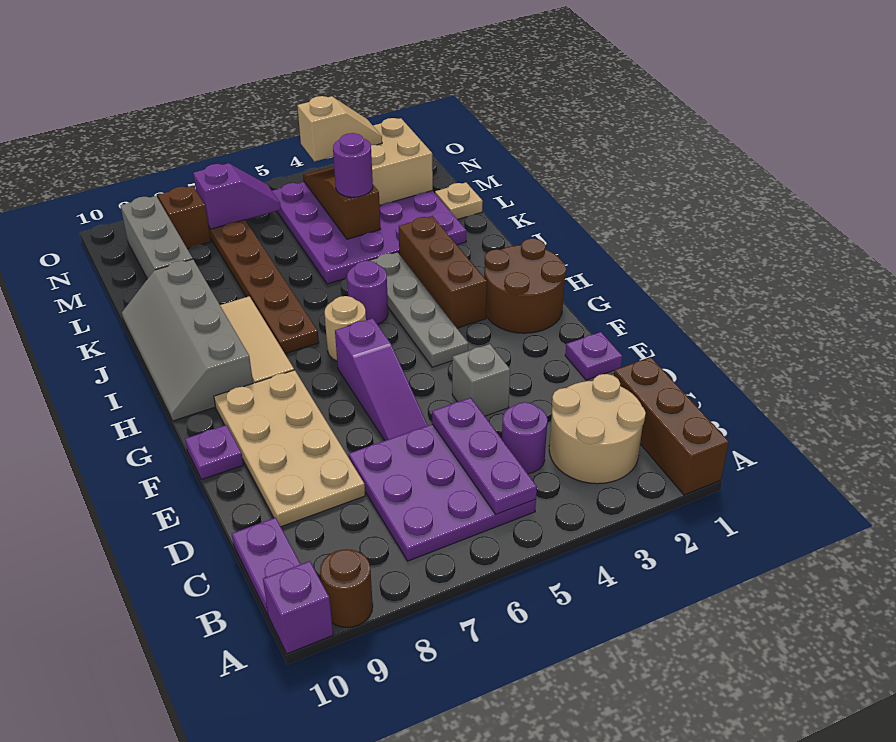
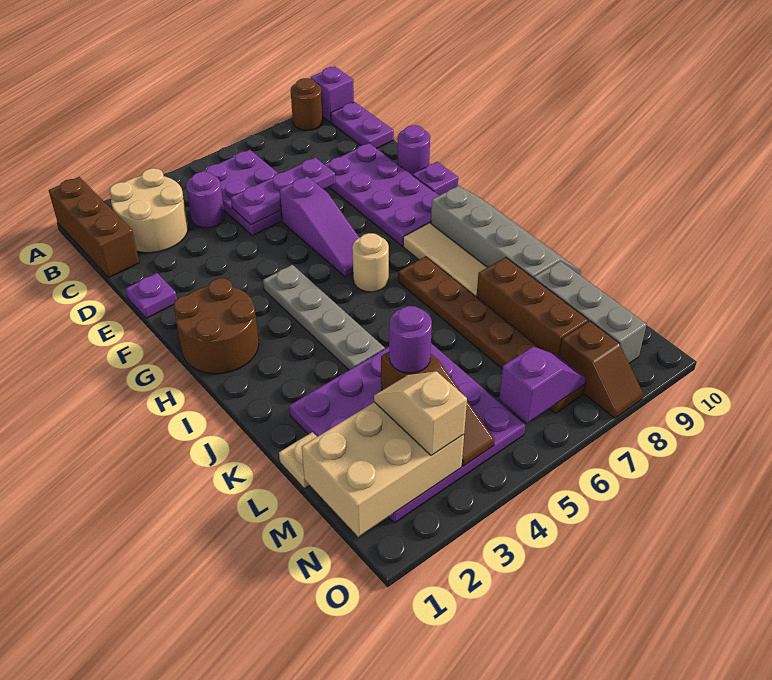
purple 3x3 plate [349,424,536,561] -> purple 2x3 plate [202,150,282,236]
purple 1x3 plate [432,398,537,514] -> purple 1x3 plate turned to [231,157,335,225]
tan 2x4 plate [214,370,365,527] -> purple 2x4 plate [324,143,439,246]
grey 1x1 brick [452,344,510,416] -> none
purple 1x3 slope [335,318,428,441] -> purple 1x3 slope turned to [279,176,359,277]
brown 1x3 brick [399,216,487,328] -> brown 1x3 brick moved to [477,257,588,356]
purple 1x1 round brick [347,261,388,324] -> purple 1x1 round brick moved to [398,125,430,175]
tan 2x2 brick [371,118,433,205] -> tan 2x3 brick [302,402,464,537]
tan 1x2 slope [297,96,382,162] -> tan 1x2 slope turned to [374,371,467,456]
purple 1x2 slope [193,163,281,229] -> purple 1x2 slope turned to [499,346,586,423]

